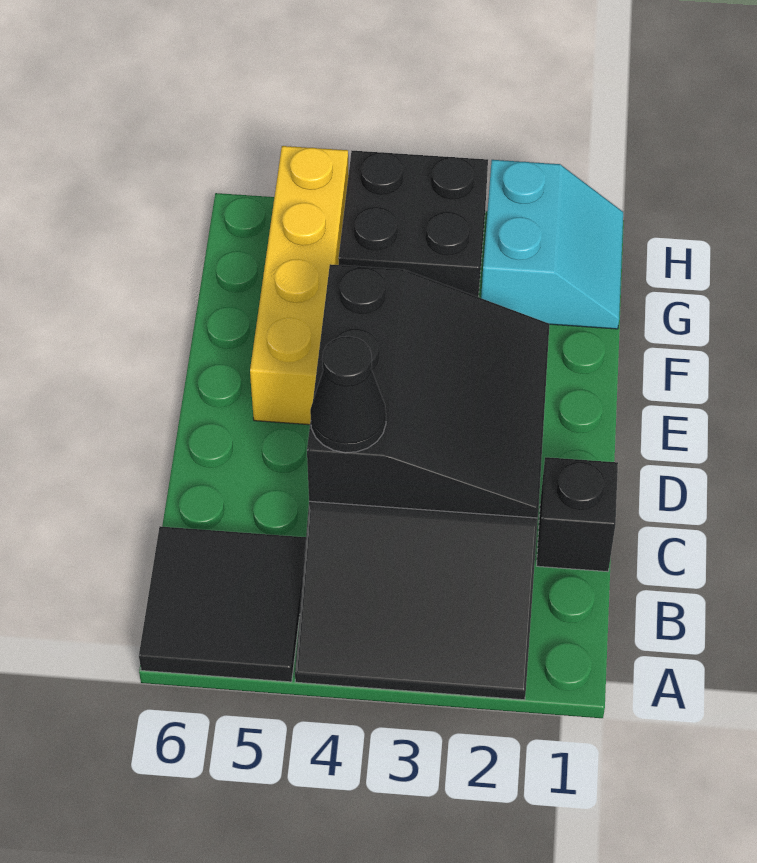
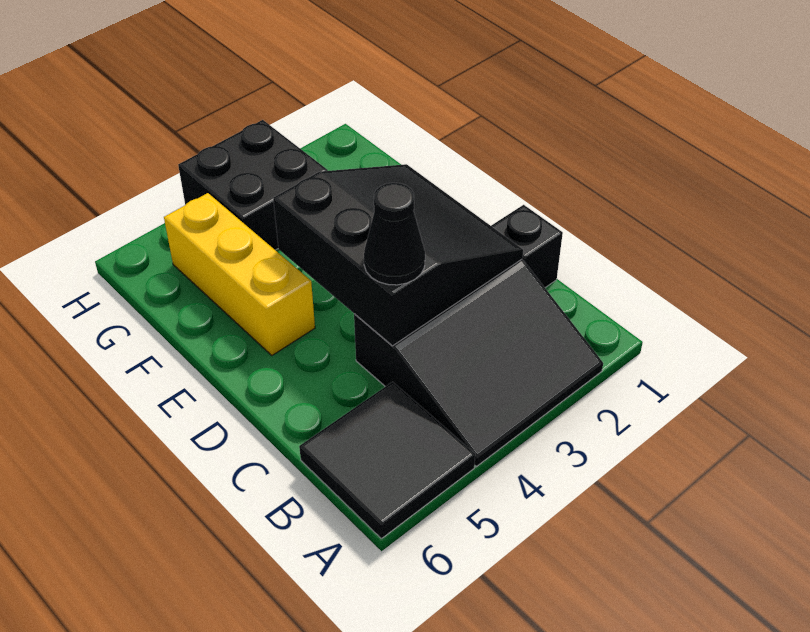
yellow 1x4 brick [250,146,348,425] -> yellow 1x3 brick [164,193,315,355]
cyan 2x2 slope [481,160,623,329] -> none

